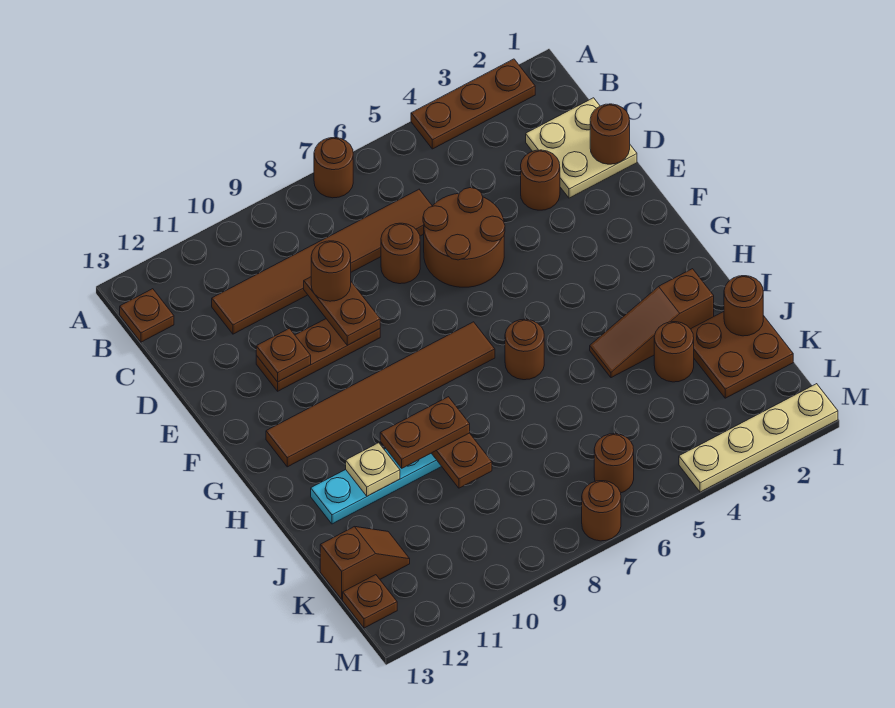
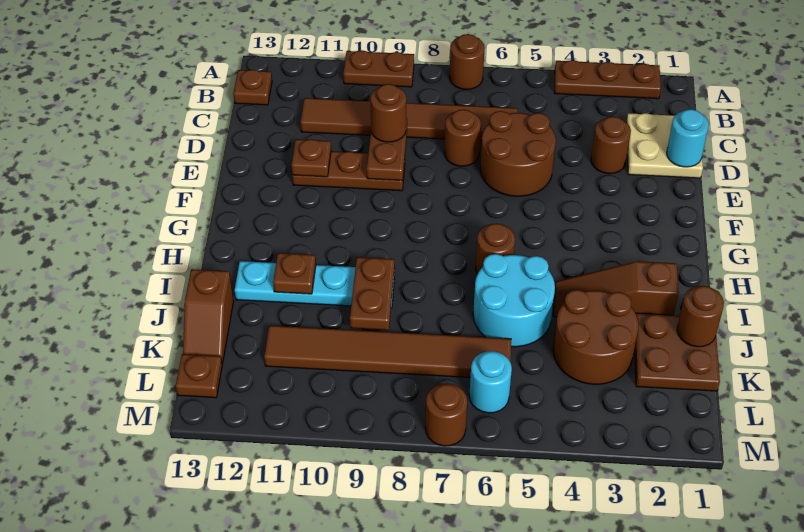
brown 1x1 round brick [590,104,630,164] -> cyan 1x1 round brick [667,109,709,167]
brown 1x6 tile [266,322,495,467] -> brown 1x6 tile moved to [264,326,511,378]
none -> cyan 2x2 round brick [473,254,555,347]
brown 1x2 plate [380,397,470,468] -> brown 1x2 plate moved to [343,50,414,87]
tan 1x1 plate [346,443,400,496] -> brown 1x1 plate [273,253,316,294]
brown 1x1 round brick [654,322,694,382] -> brown 2x2 round brick [553,290,639,384]
brown 1x2 slope [320,527,410,599] -> brown 1x2 slope turned to [183,269,234,364]
brown 1x1 round brick [594,434,634,493] -> cyan 1x1 round brick [469,351,512,413]
tan 1x4 plate [679,384,838,492] -> none

